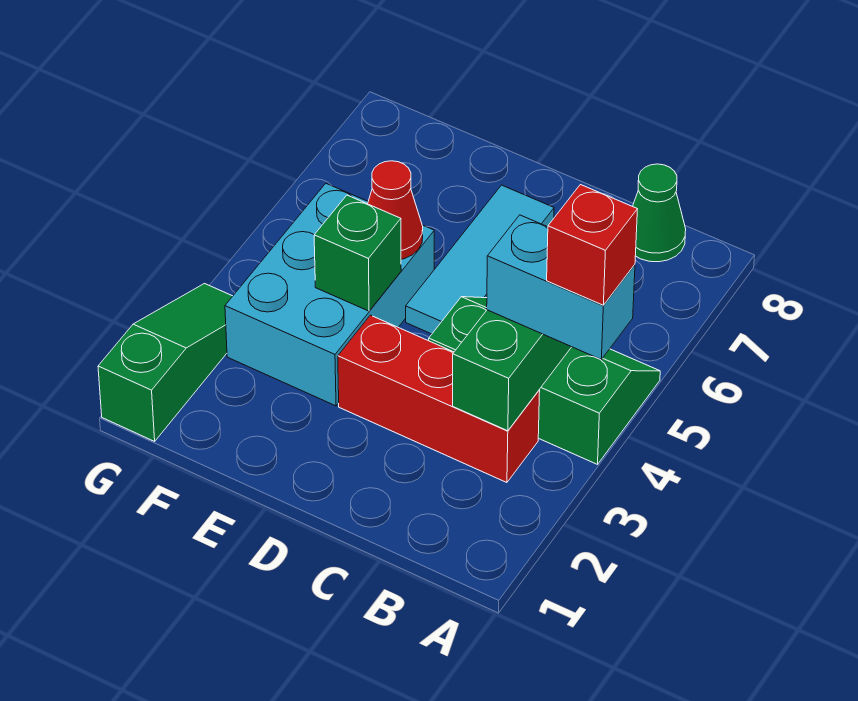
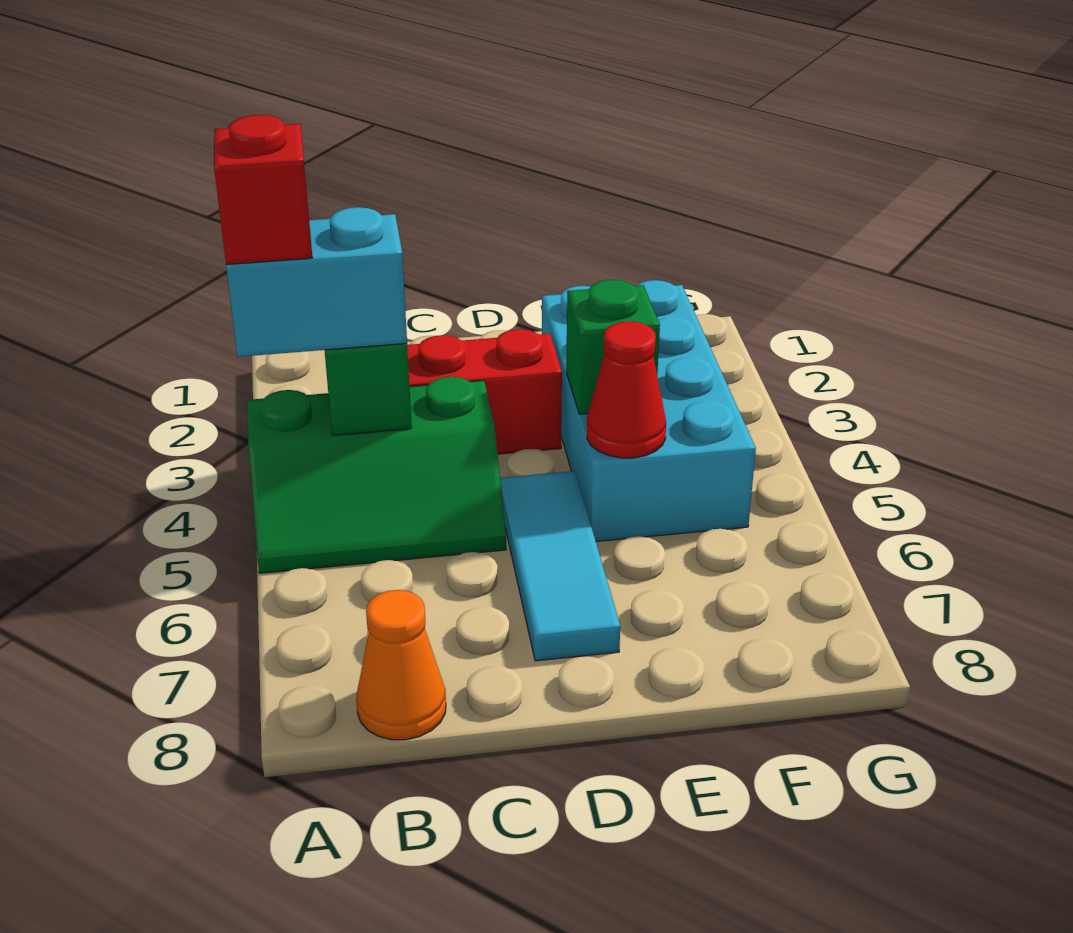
green 1x1 cone [633,164,686,262] -> orange 1x1 cone [356,590,446,740]
cyan 2x3 brick [225,184,434,406] -> cyan 2x4 brick [542,280,756,541]
green 1x3 slope [98,284,232,441] -> none

